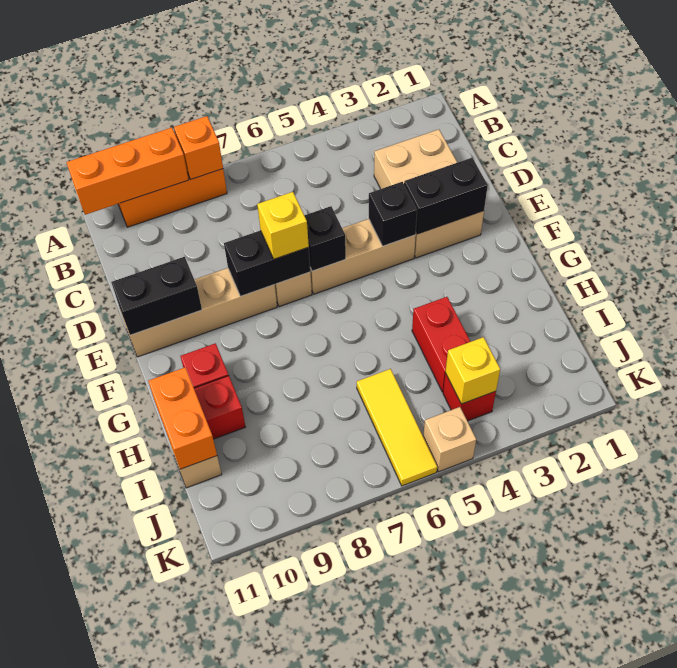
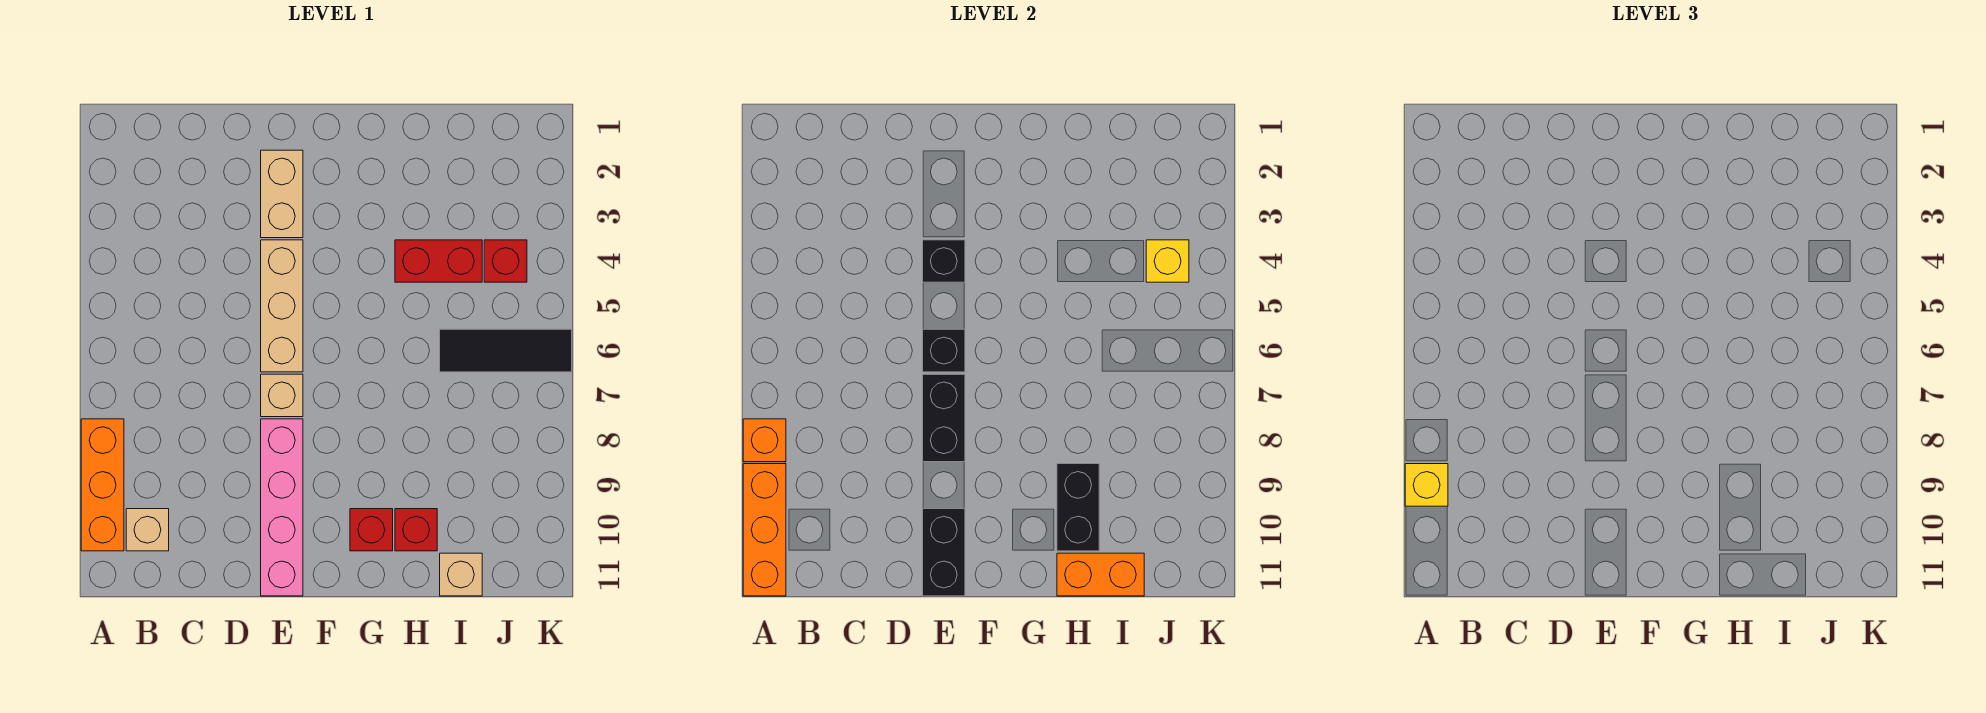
tan 2x3 brick [374,129,484,258] -> tan 1x2 brick [261,150,303,238]
black 1x2 brick [404,158,488,234] -> black 1x2 brick moved to [1057,464,1099,551]
yellow 1x1 brick [257,192,309,259] -> yellow 1x1 brick moved to [1405,464,1448,506]
tan 1x4 brick [122,268,277,357] -> pink 1x4 brick [261,419,303,596]
yellow 1x3 tile [357,369,437,486] -> black 1x3 tile [440,329,572,372]
tan 1x1 brick [423,407,476,472] -> tan 1x1 brick moved to [126,509,169,551]

